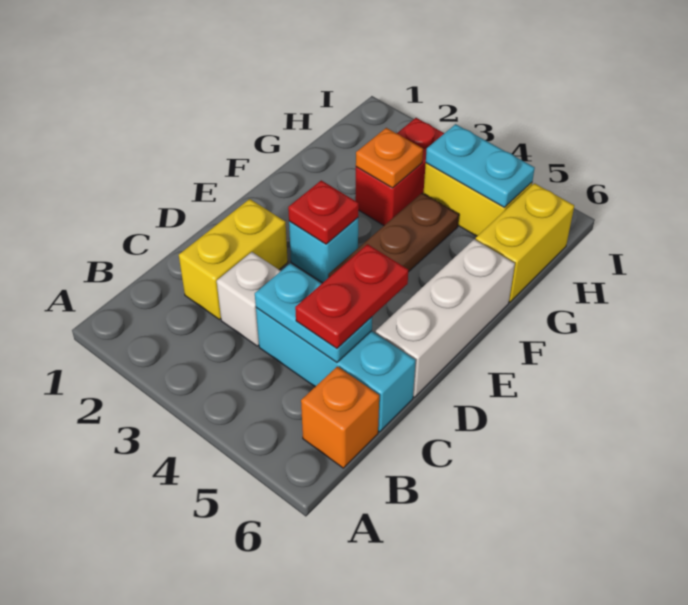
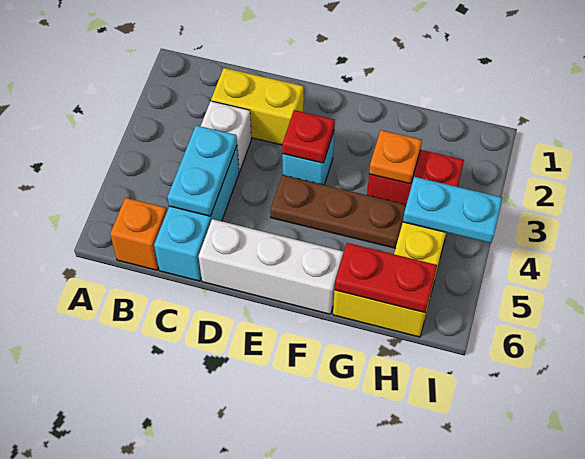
red 1x2 plate [295,244,408,348] -> red 1x2 plate moved to [335,243,437,313]
cyan 1x2 plate [426,124,535,208] -> cyan 1x2 plate turned to [403,177,502,243]

